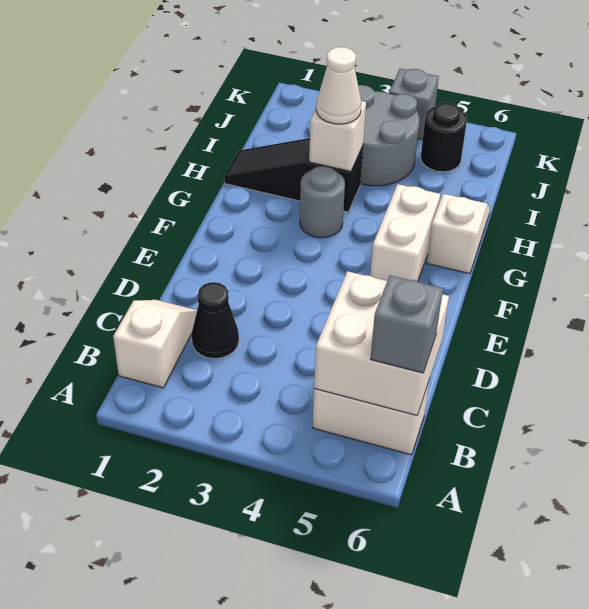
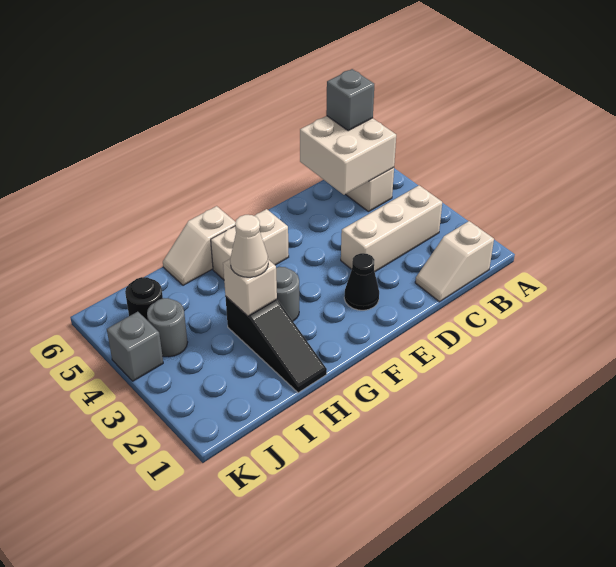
none -> white 1x3 brick [341,185,442,271]
black 1x1 cone [191,282,239,359] -> black 1x1 cone moved to [344,253,379,310]
grey 2x2 round brick [358,85,420,186] -> grey 1x1 round brick [147,298,188,357]

